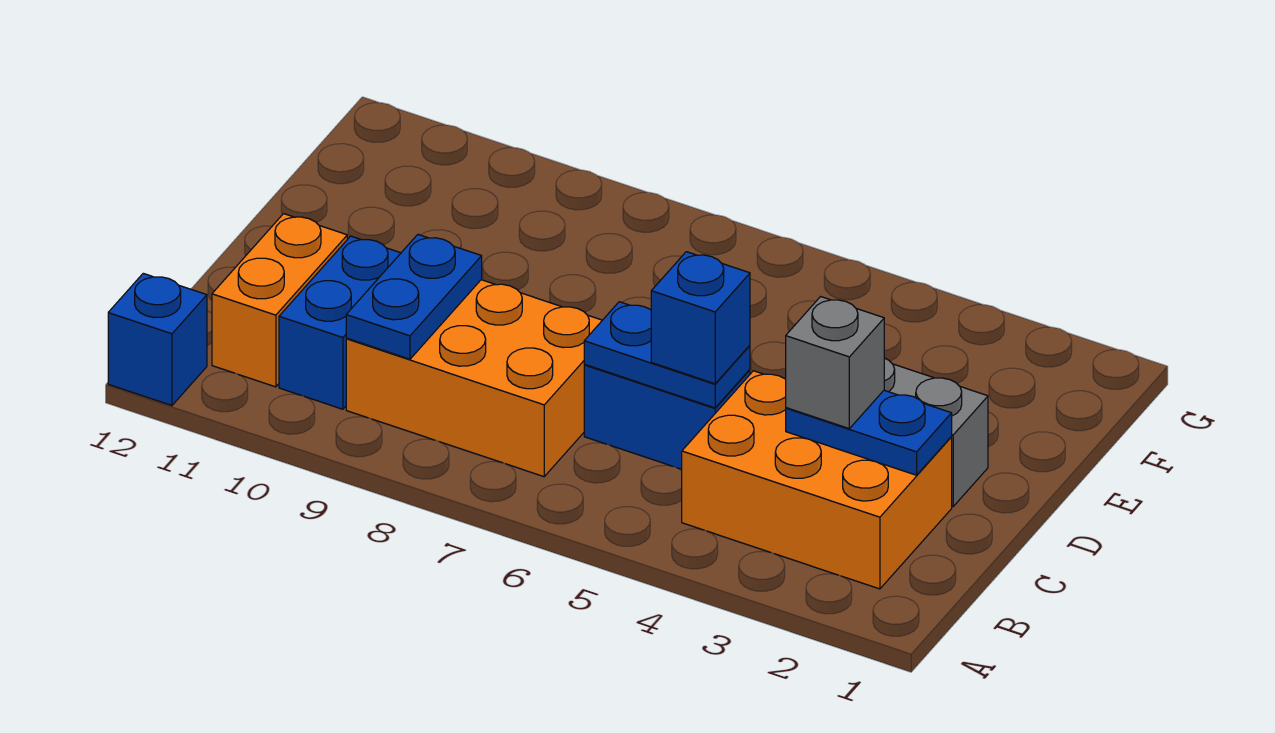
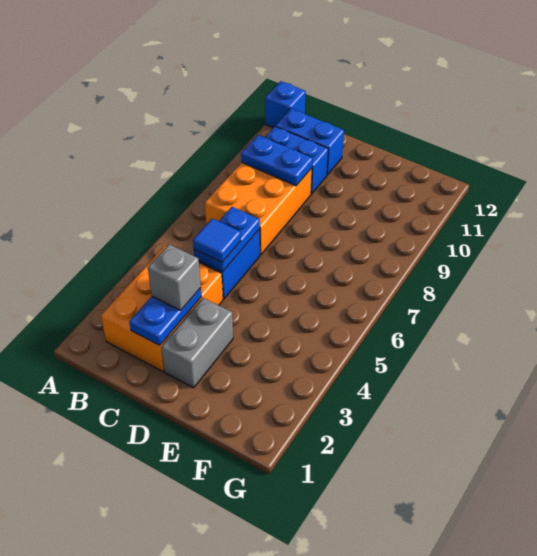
orange 1x2 brick [212,214,347,387] -> blue 1x2 brick [276,109,344,175]
blue 1x1 brick [651,252,750,384] -> blue 1x1 tile [193,219,241,262]

